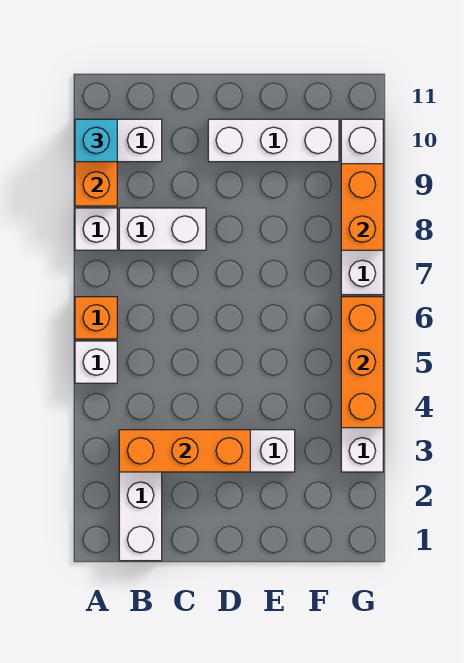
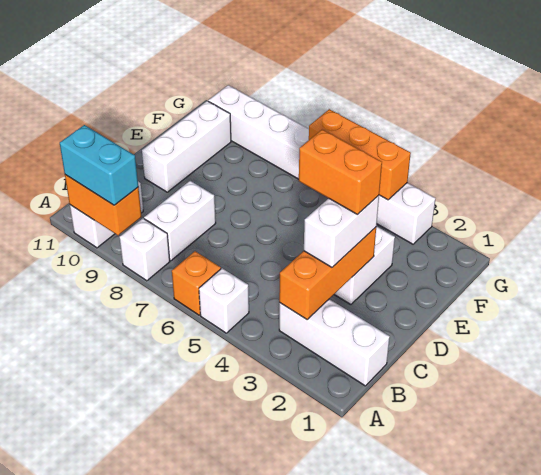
cyan 1x1 brick [75,119,117,162] -> cyan 1x2 brick [60,125,138,205]
none -> white 1x2 brick [304,195,379,267]
orange 1x2 brick [341,164,383,250] -> orange 1x2 brick moved to [299,129,382,215]

